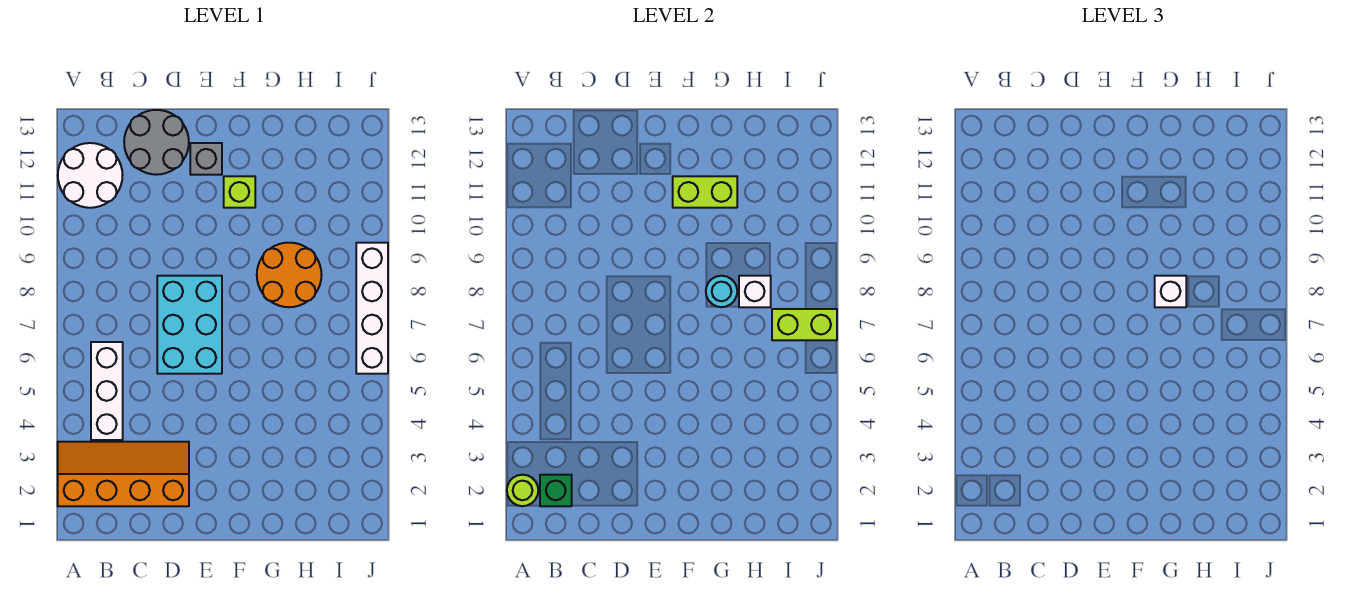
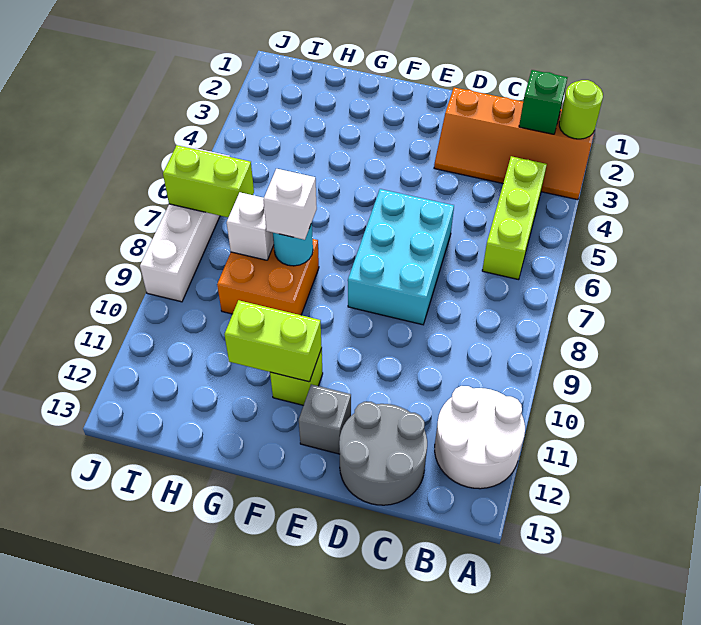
white 1x3 brick [91,342,123,440] -> lime 1x3 brick [482,156,547,280]
orange 2x2 round brick [257,243,321,307] -> orange 2x2 brick [217,239,319,315]

